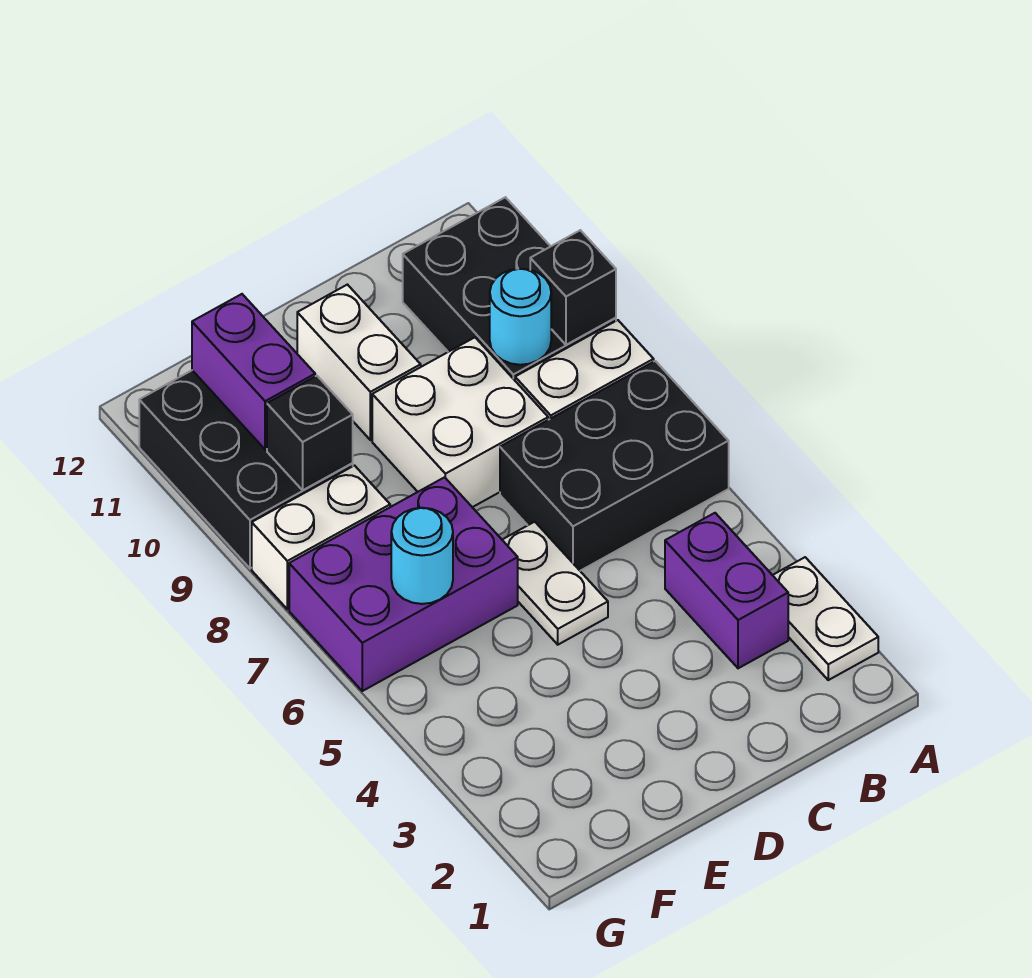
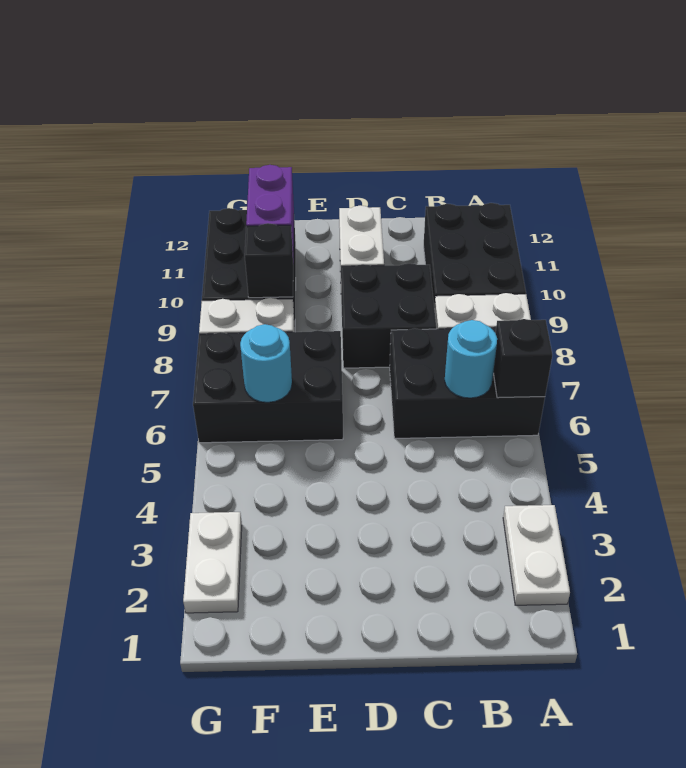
black 1x1 brick [530,230,616,345] -> black 1x1 brick moved to [493,319,552,398]
purple 1x2 brick [665,513,788,668] -> none
cyan 1x1 round brick [490,269,551,365] -> cyan 1x1 round brick moved to [445,320,497,398]
white 2x2 brick [372,337,548,507] -> black 2x2 brick [341,263,436,368]
white 1x2 plate [502,522,608,645] -> white 1x2 plate moved to [183,512,242,613]
purple 2x3 brick [289,477,518,691] -> black 2x3 brick [193,330,343,443]

